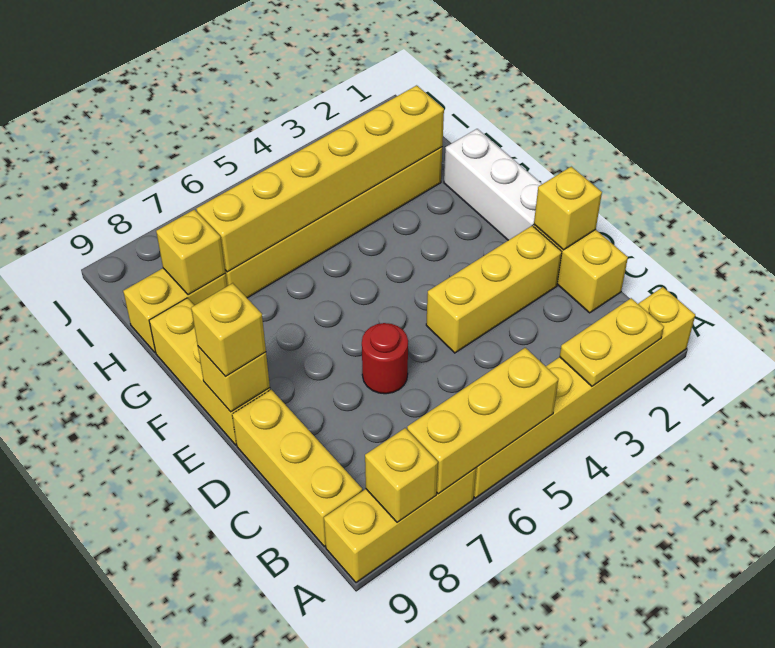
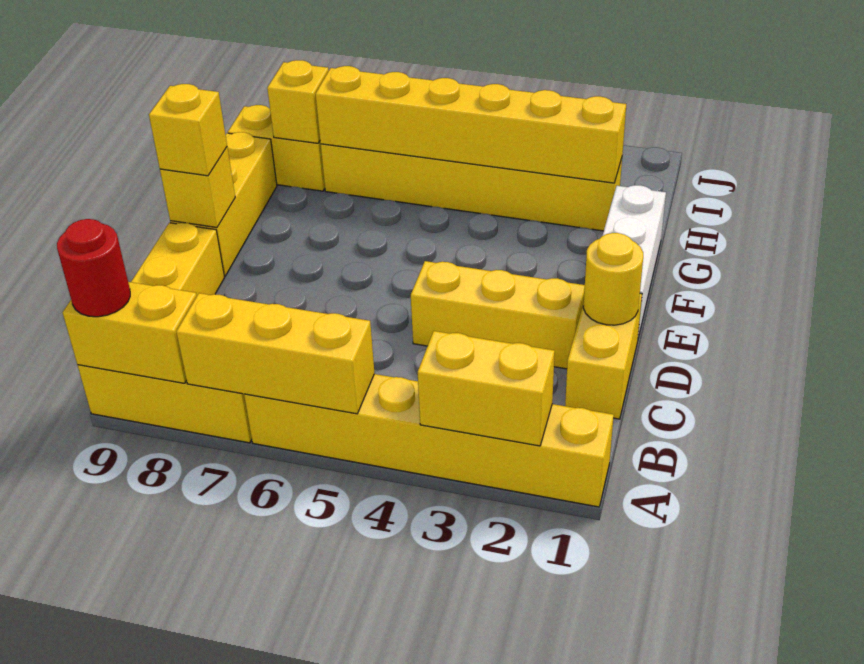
yellow 1x2 plate [560,298,664,386] -> yellow 1x2 brick [418,331,555,446]
yellow 1x1 brick [365,428,438,522] -> yellow 1x2 brick [63,282,197,383]
yellow 1x1 brick [534,167,602,250] -> yellow 1x1 round brick [583,233,643,325]
red 1x1 round brick [362,323,408,394] -> red 1x1 round brick moved to [57,219,130,317]

